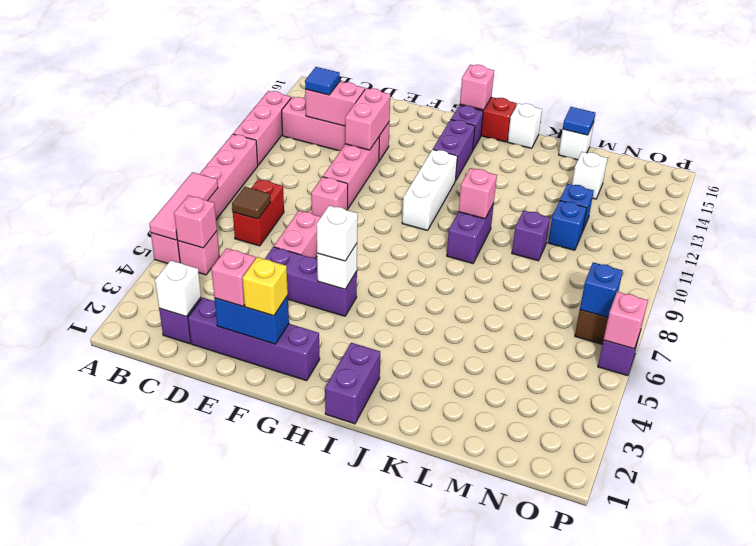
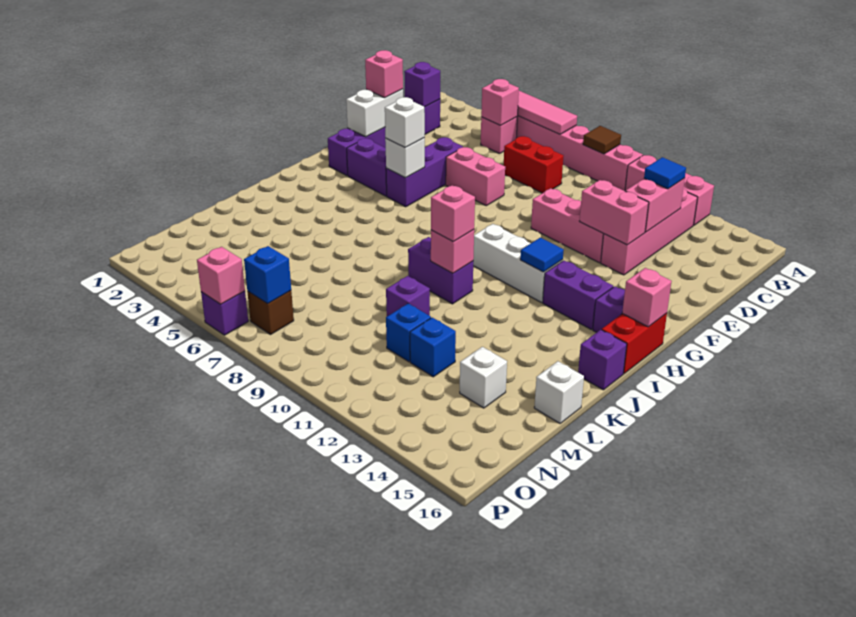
white 1x1 brick [155,261,201,317] -> purple 1x1 brick [404,62,440,107]
brown 1x1 tile [232,187,271,219] -> brown 1x1 tile moved to [583,126,621,154]
blue 1x2 brick [214,296,289,344] -> white 1x2 brick [346,89,403,137]
pink 1x1 brick [311,177,348,217] -> pink 1x1 brick moved to [431,185,475,242]
yellow 1x1 brick [242,257,288,316] -> none
purple 1x2 brick [325,343,380,424] -> purple 1x2 brick moved to [347,138,387,196]
white 1x1 brick [508,103,542,148] -> purple 1x1 brick [578,330,627,390]
blue 1x1 tile [563,107,595,135] -> blue 1x1 tile moved to [520,238,563,272]

